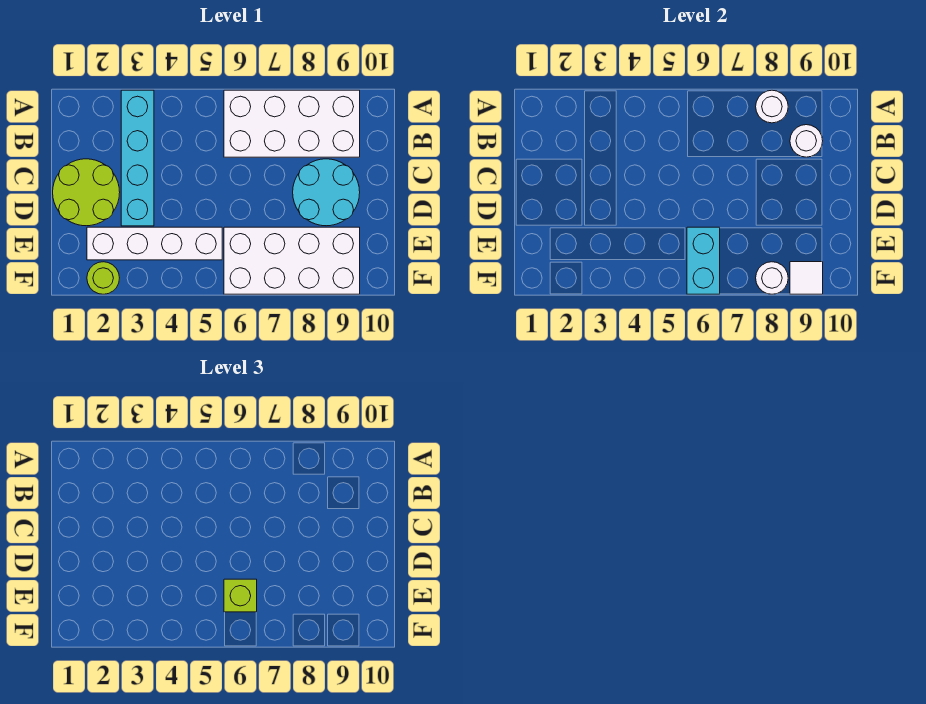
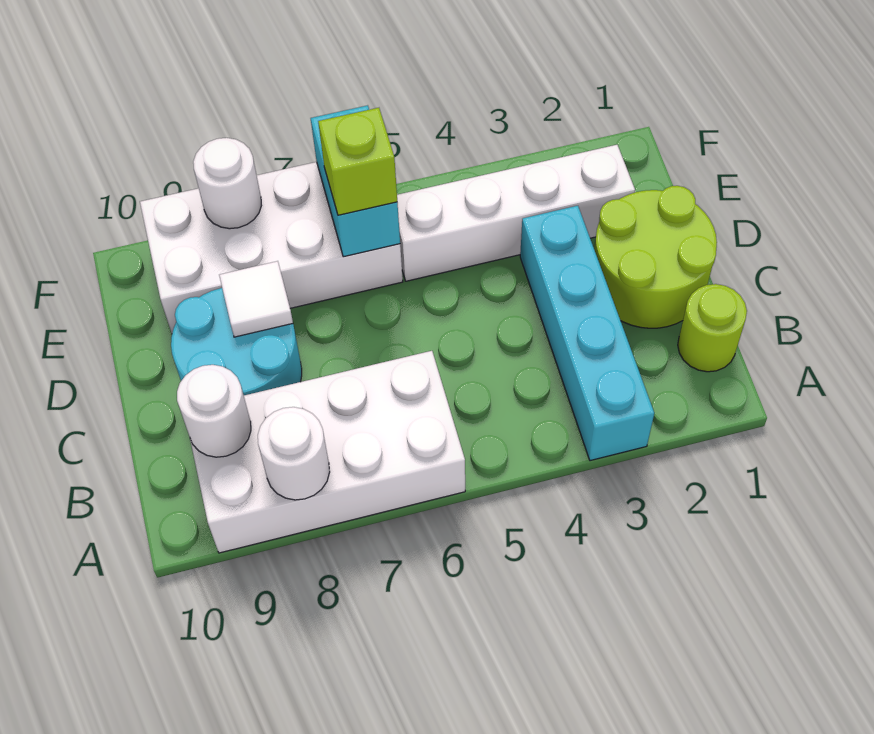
lime 1x1 round brick [87,262,119,294] -> lime 1x1 round brick moved to [678,284,747,372]
white 1x1 tile [790,262,823,294] -> white 1x1 tile moved to [219,261,293,337]

